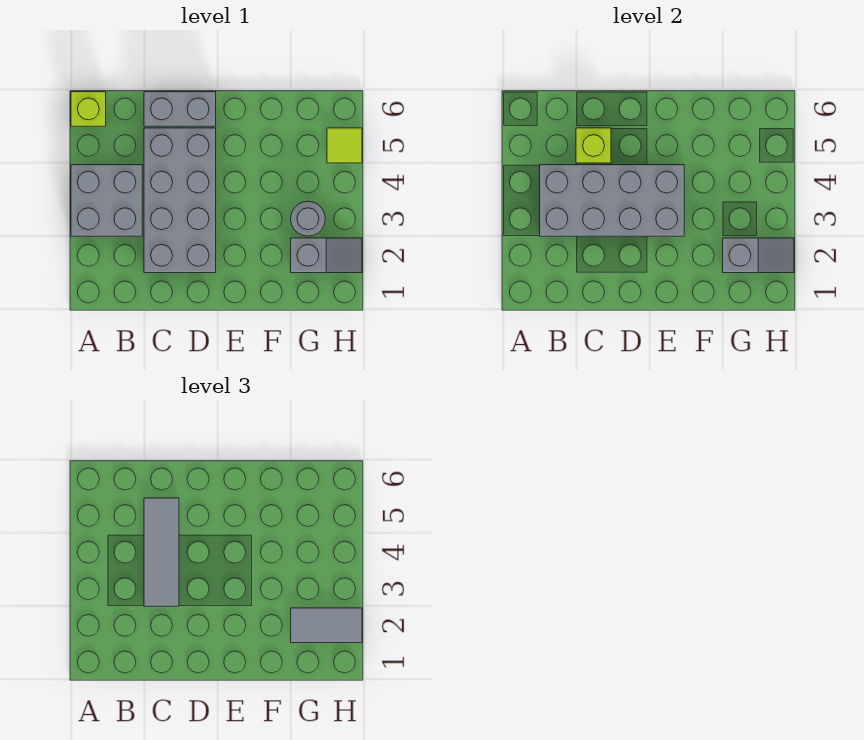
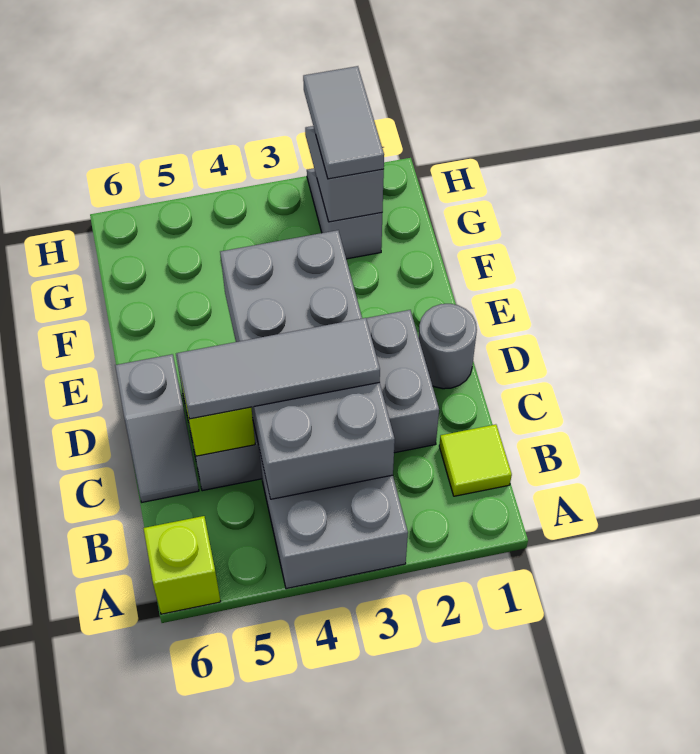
grey 1x2 brick [144,92,216,126] -> grey 1x2 slope [115,354,199,502]
grey 1x1 round brick [291,201,325,236] -> grey 1x1 round brick moved to [419,304,477,389]
lime 1x1 tile [327,128,362,163] -> lime 1x1 tile moved to [439,424,512,496]

